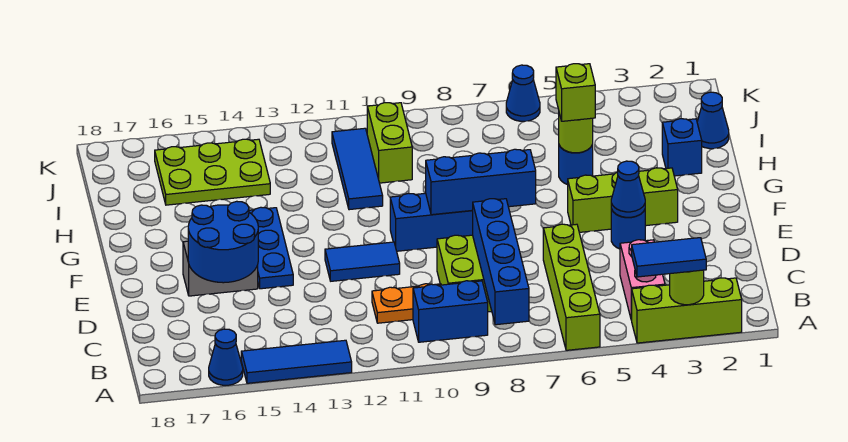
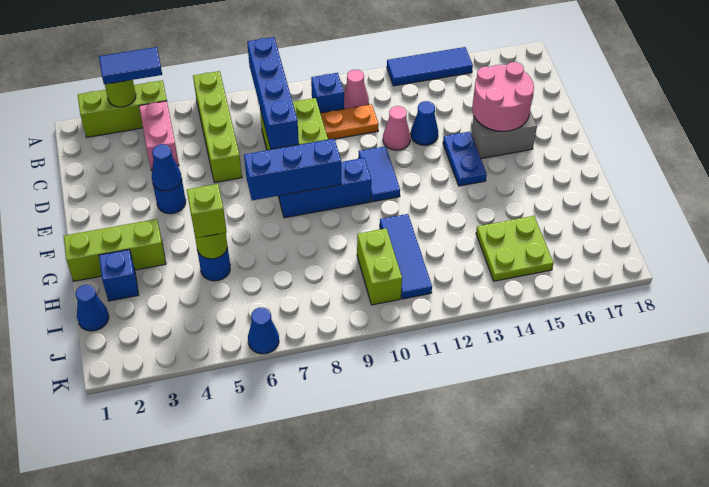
blue 1x1 cone [209,329,243,385] -> blue 1x1 cone moved to [411,101,438,145]
blue 1x2 brick [413,281,488,342] -> blue 1x1 brick [311,73,344,113]
none -> pink 1x1 cone [344,70,369,109]
none -> pink 1x1 cone [383,106,410,150]
blue 2x2 round brick [188,201,258,283] -> pink 2x2 round brick [472,62,534,131]
blue 1x2 tile [325,242,400,281] -> blue 1x2 tile turned to [359,146,400,202]
blue 1x3 plate [249,207,293,289] -> blue 1x2 plate [443,132,487,186]
lime 1x3 brick [568,168,678,232] -> lime 1x3 brick moved to [64,219,166,281]
lime 2x3 plate [155,139,270,205] -> lime 2x2 plate [476,216,554,281]

